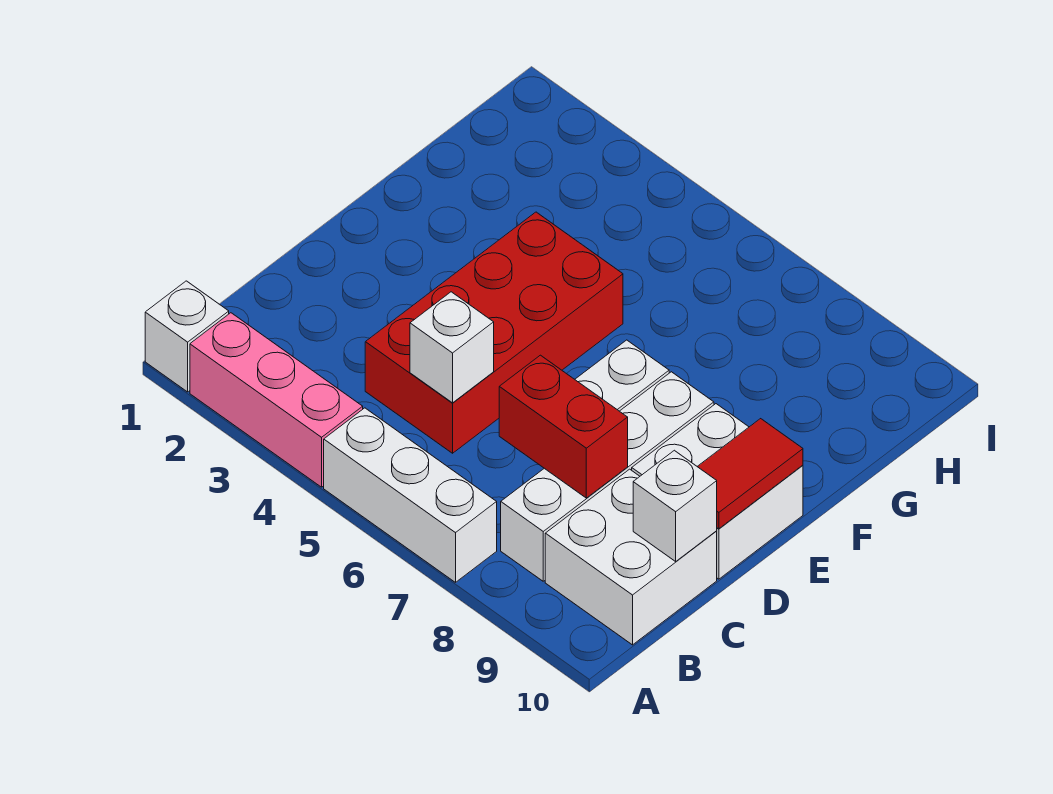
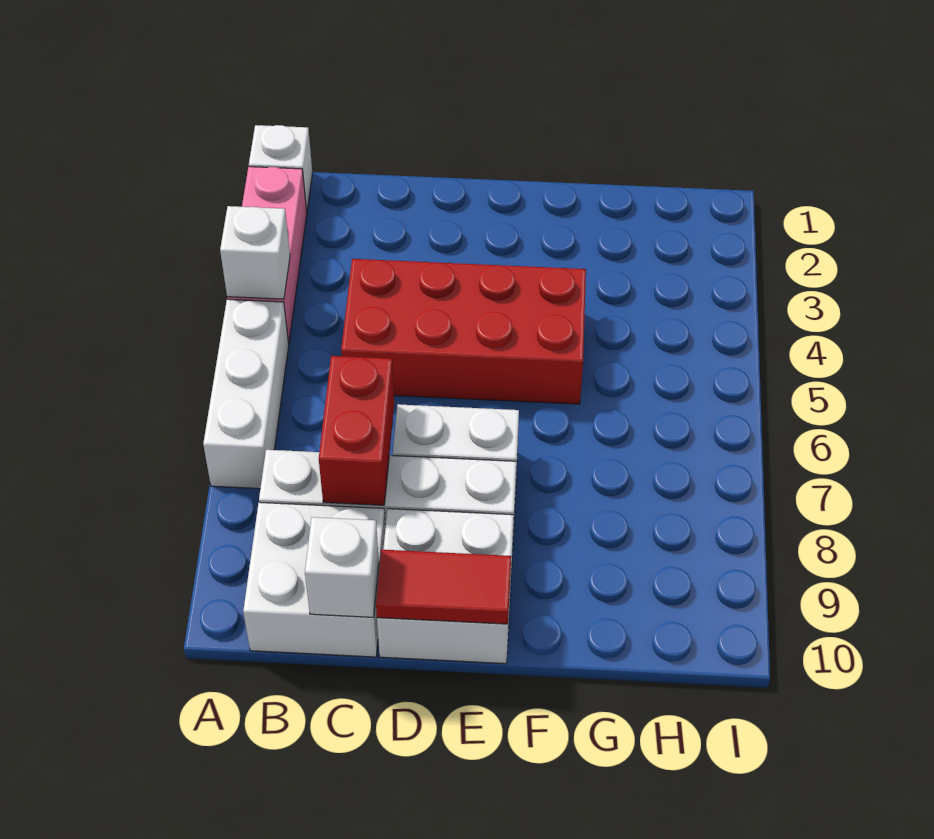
white 1x1 brick [410,292,494,403] -> white 1x1 brick moved to [220,206,290,299]

